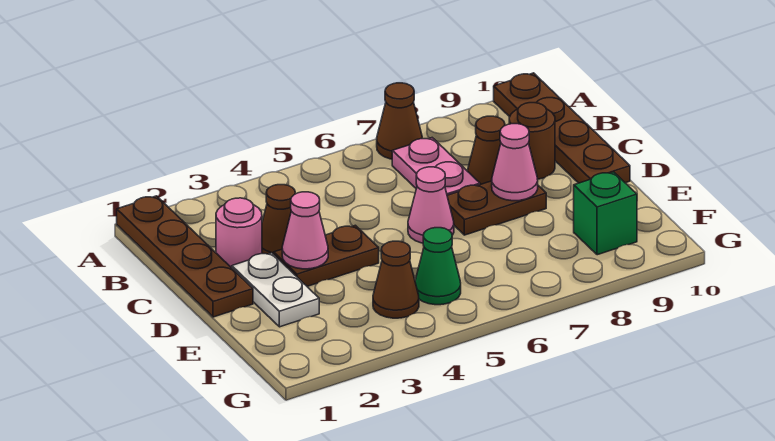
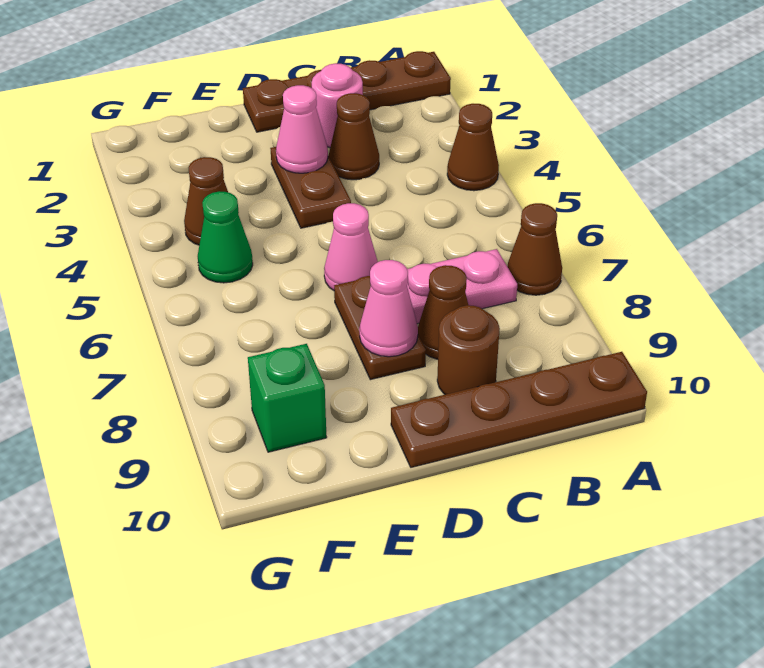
none -> brown 1x1 cone [447,104,499,191]
white 1x2 plate [232,253,319,327] -> none

